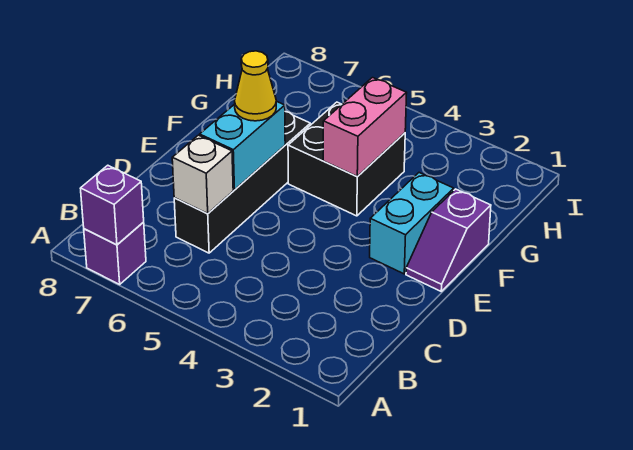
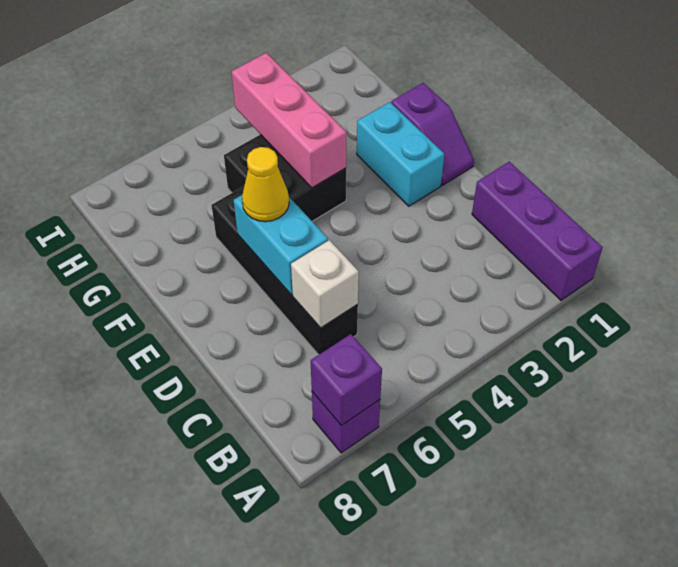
none -> purple 1x3 brick [472,162,603,300]
pink 1x2 brick [323,78,407,177] -> pink 1x3 brick [231,53,347,188]

